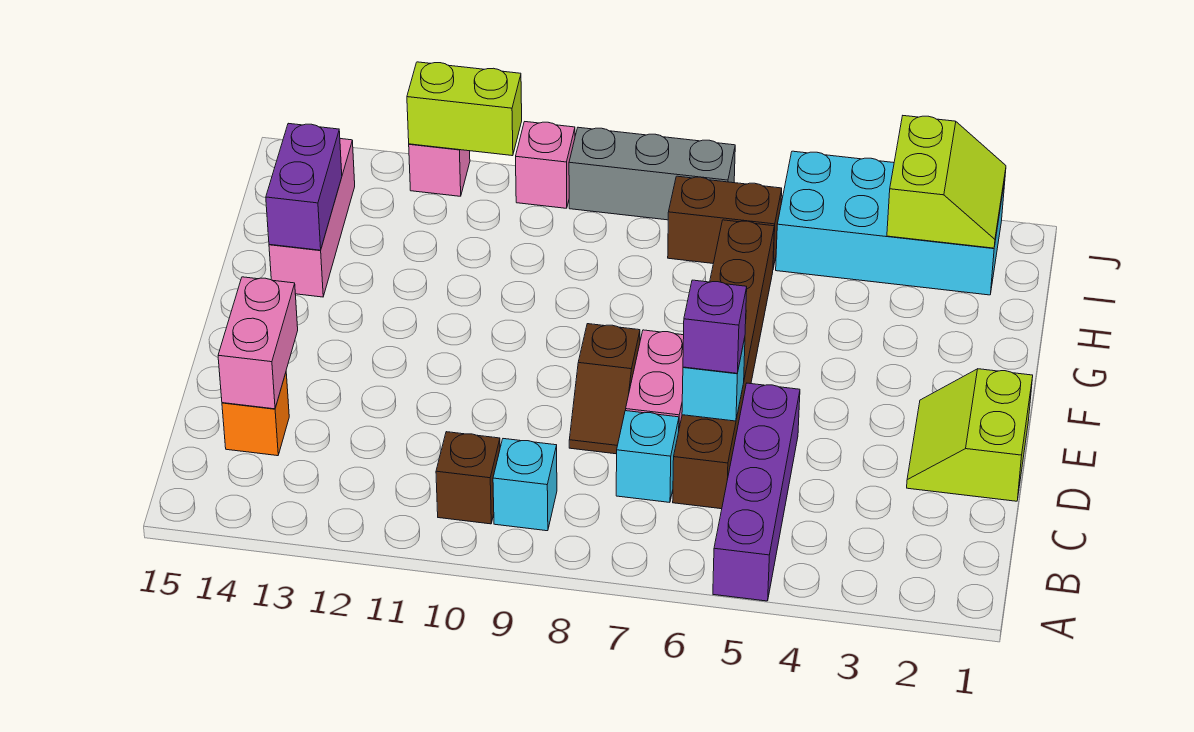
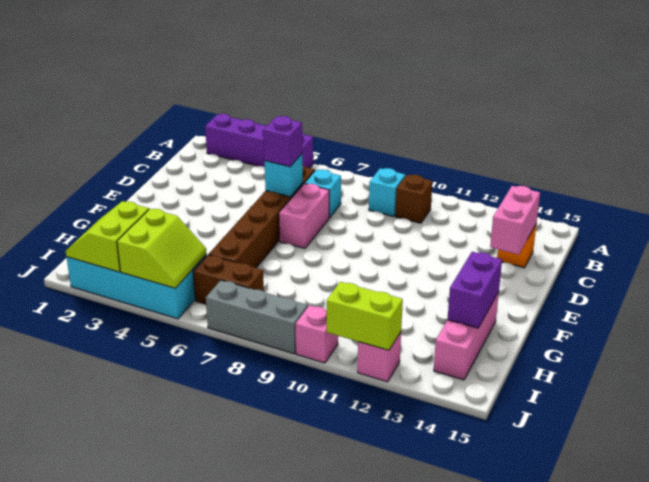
purple 1x4 brick [713,383,800,601] -> purple 1x4 brick turned to [205,114,313,168]
lime 2x2 slope [907,369,1033,501] -> lime 2x2 slope moved to [117,209,207,288]
brown 1x2 slope [569,324,640,454] -> none

